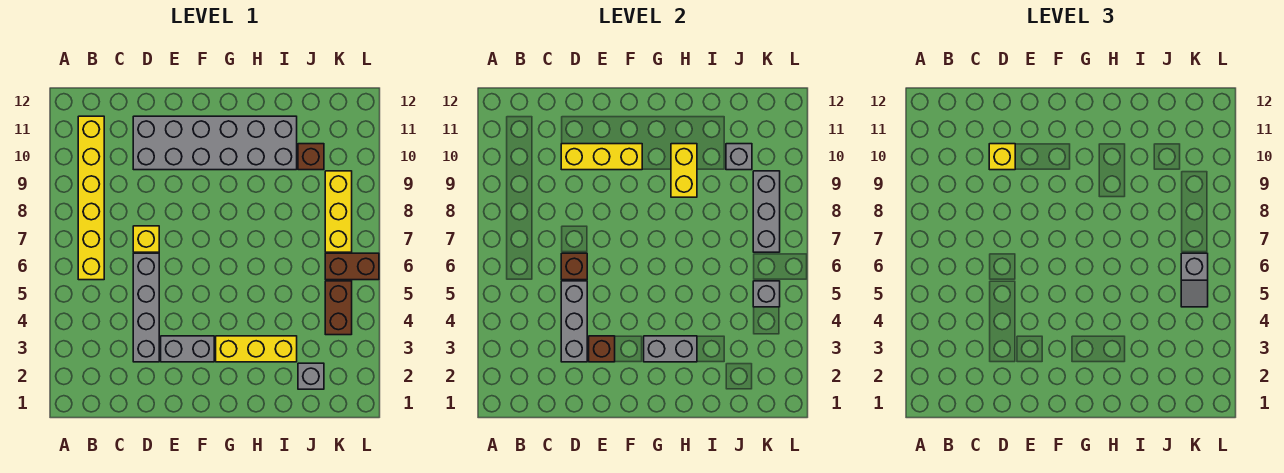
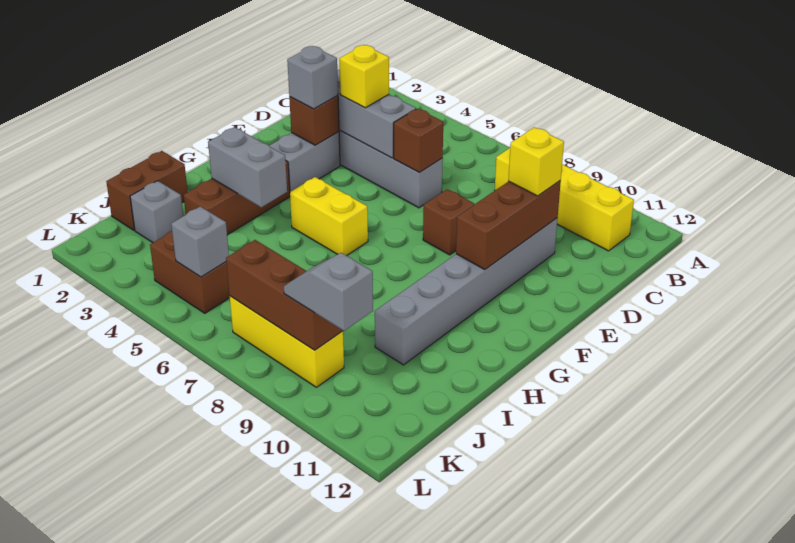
yellow 1x6 brick [78,116,104,280] -> yellow 1x4 brick [495,148,634,251]
yellow 1x1 brick [133,226,159,252] -> yellow 1x1 brick moved to [340,45,389,108]
grey 2x6 brick [133,116,297,170] -> grey 1x6 brick [375,218,558,365]
yellow 1x3 brick [561,144,642,170] -> brown 1x3 brick [456,181,561,269]
yellow 1x3 brick [216,336,297,362] -> brown 1x3 brick [184,161,290,235]
grey 1x2 brick [644,336,697,362] -> grey 1x2 brick turned to [208,127,287,207]
yellow 1x2 brick [671,144,697,197] -> yellow 1x2 brick moved to [290,177,368,256]
brown 1x1 brick [298,144,324,170] -> brown 1x1 brick moved to [423,189,474,255]
grey 1x1 brick [726,144,752,170] -> grey 1x1 brick moved to [287,46,338,109]
grey 1x2 slope [1181,253,1208,307] -> grey 1x2 slope moved to [284,253,373,331]
brown 1x2 brick [325,253,379,280] -> brown 1x2 brick moved to [106,151,188,230]
grey 1x3 brick [753,171,780,252] -> brown 1x3 brick [226,240,343,350]

